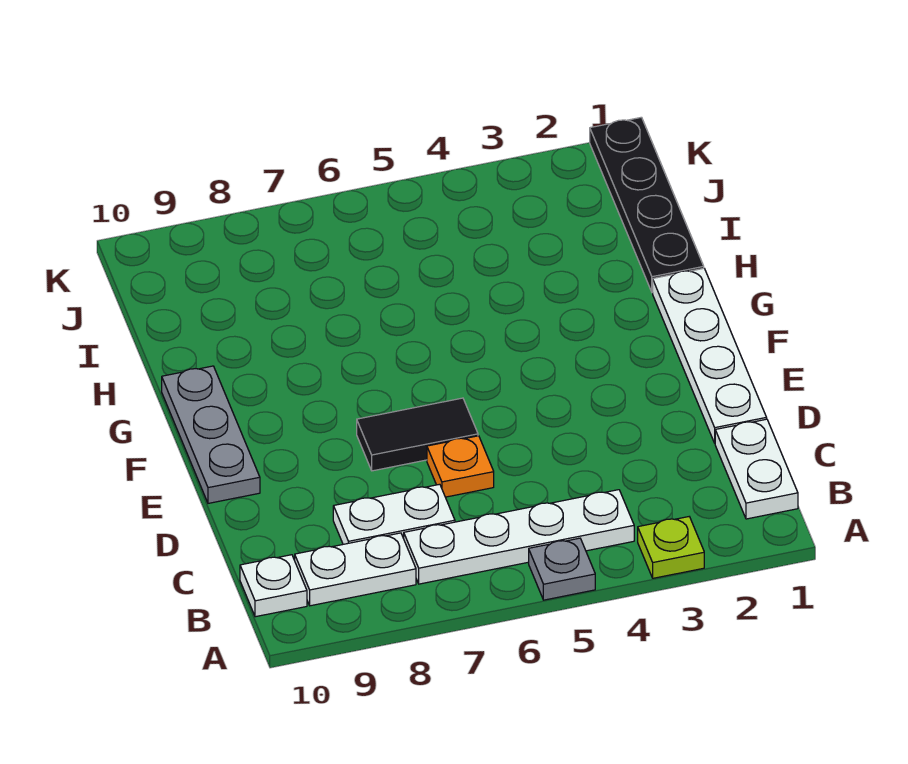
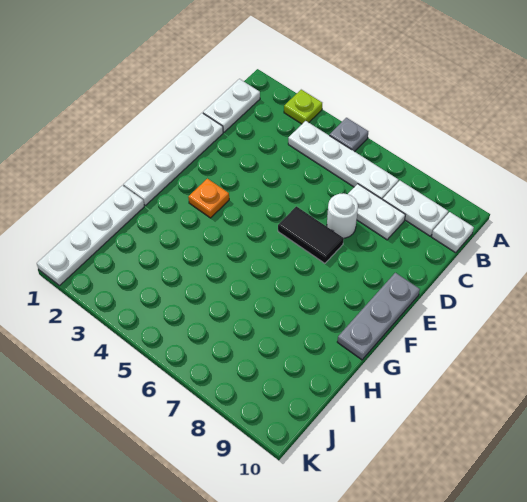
orange 1x1 plate [427,436,494,497] -> orange 1x1 plate moved to [188,179,229,218]
none -> white 1x1 round brick [327,193,358,238]
black 1x4 plate [590,117,704,293] -> white 1x4 plate [37,185,144,285]

